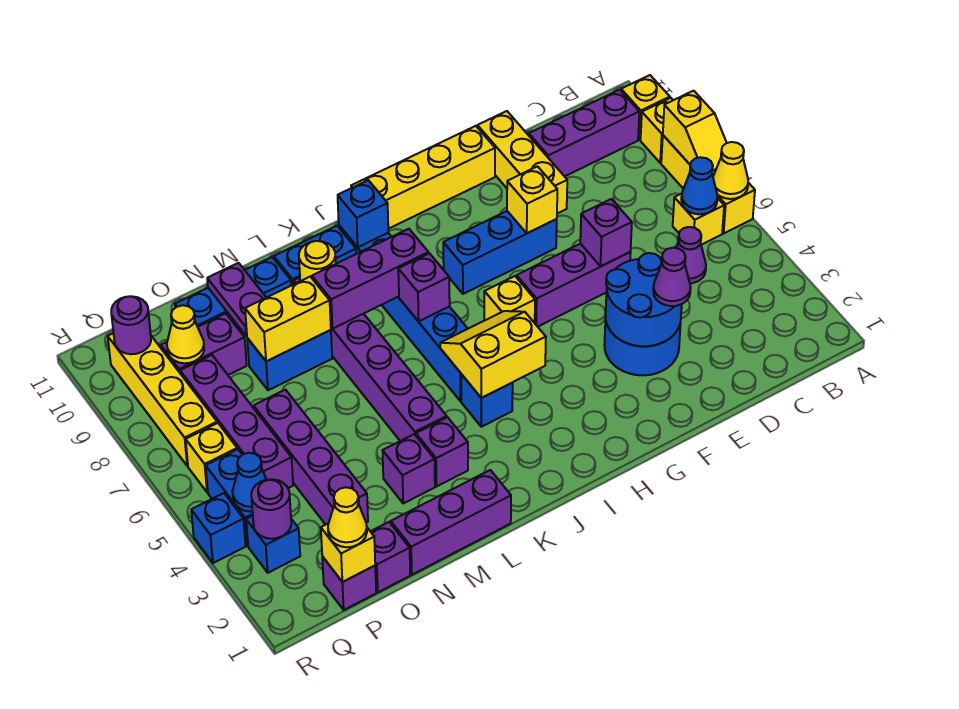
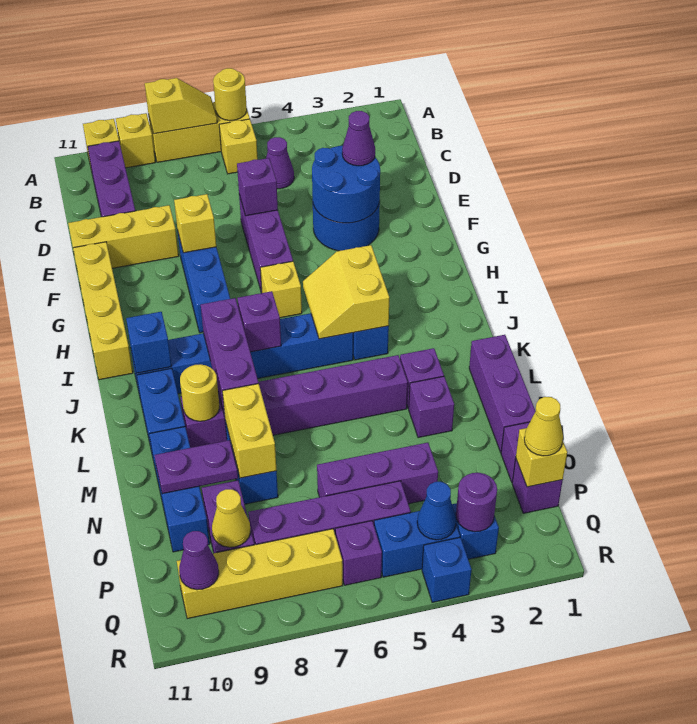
yellow 1x1 cone [713,142,748,199] -> yellow 1x1 round brick [213,68,247,121]
blue 1x1 cone [681,157,718,214] -> none
purple 1x4 brick [254,390,368,525] -> purple 1x3 brick [317,443,438,504]
yellow 1x1 brick [186,423,237,492] -> purple 1x1 brick [335,521,382,585]
purple 1x1 round brick [111,296,151,354] -> purple 1x1 cone [179,531,219,590]

